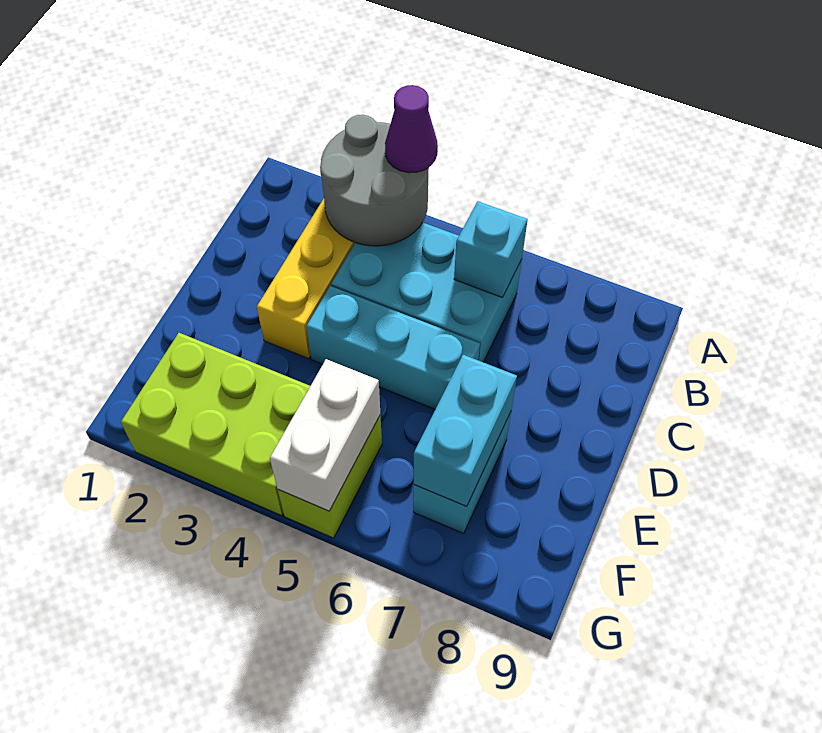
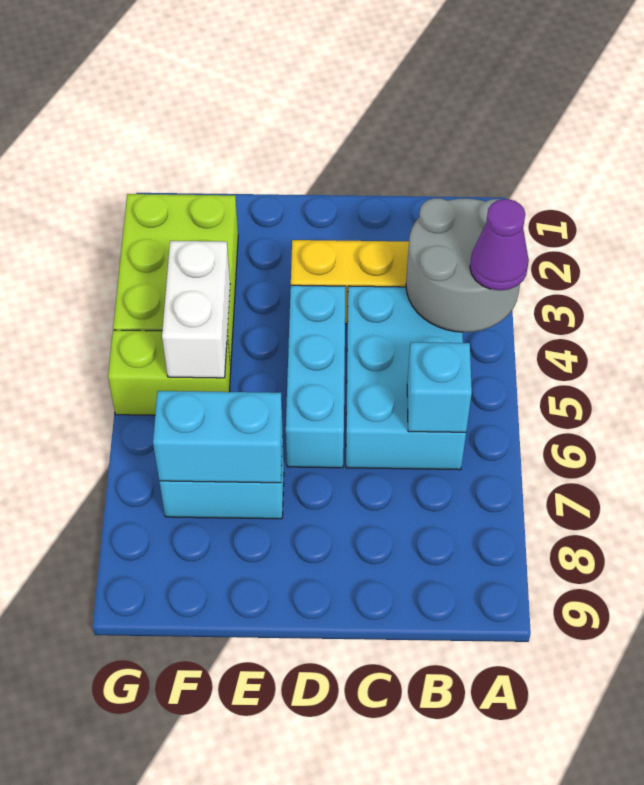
white 1x2 brick [270,359,380,511] -> white 1x2 brick turned to [162,241,230,378]

